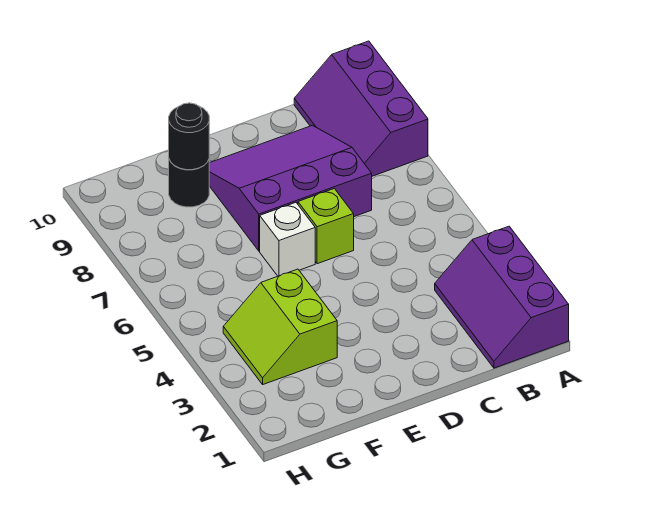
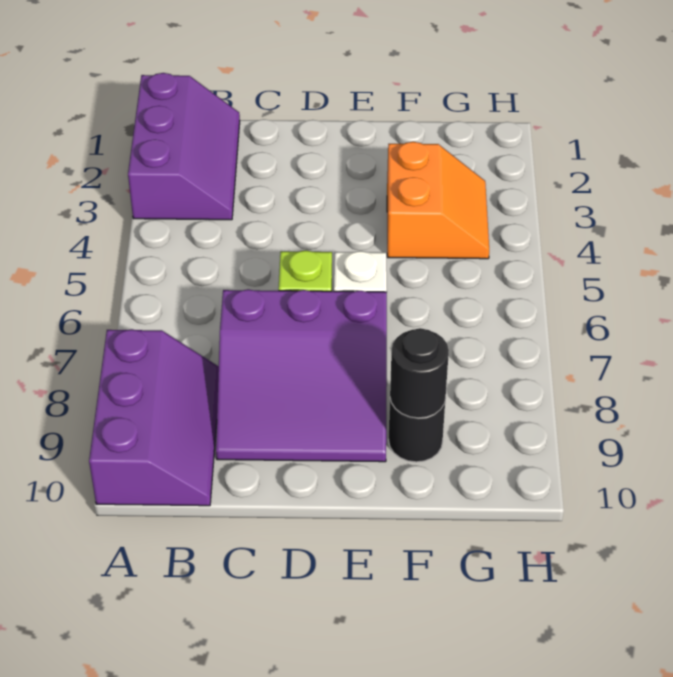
lime 2x2 slope [223,269,337,384] -> orange 2x2 slope [387,142,489,259]

